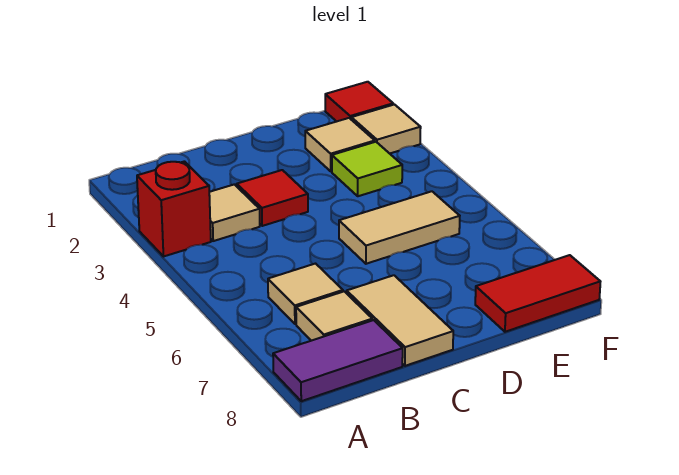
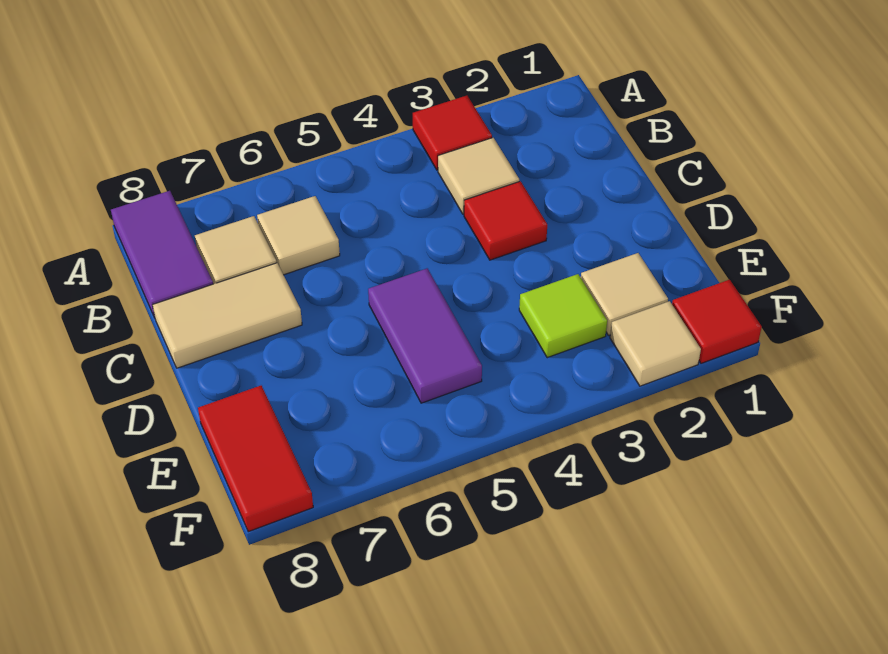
red 1x1 brick [137,161,211,256] -> red 1x1 tile [413,96,492,170]
tan 1x2 tile [339,191,460,264] -> purple 1x2 tile [368,269,482,403]

